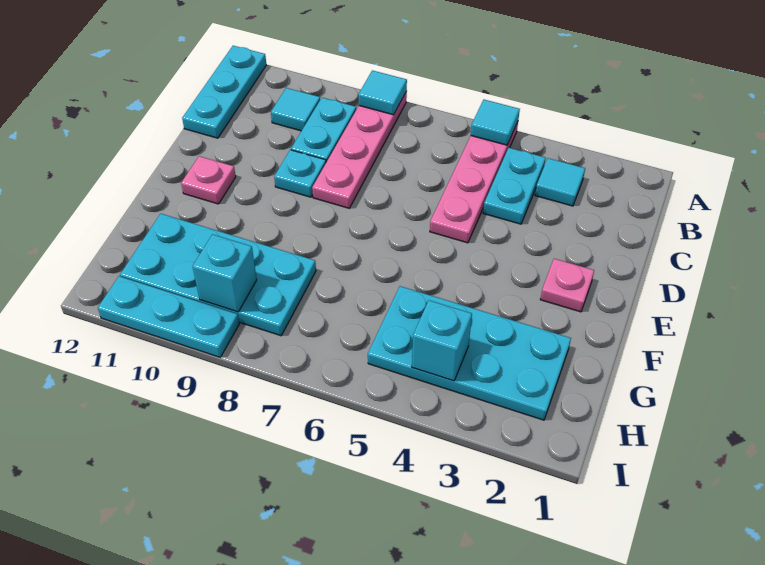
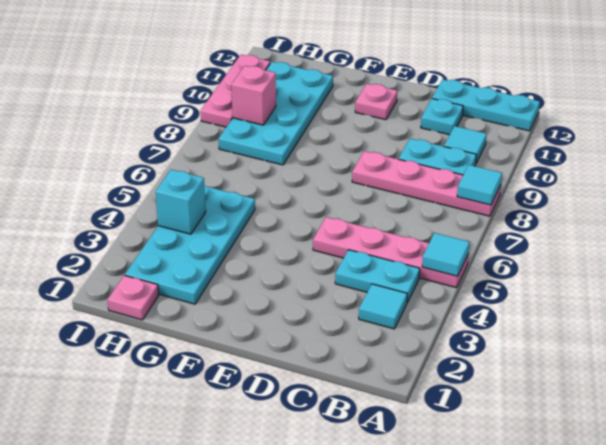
cyan 1x1 plate [274,150,326,197] -> cyan 1x1 plate moved to [421,99,463,135]
pink 1x1 plate [540,259,594,312] -> pink 1x1 plate moved to [107,275,159,320]
cyan 1x1 brick [193,234,257,312] -> pink 1x1 brick [231,66,276,125]
cyan 1x3 plate [98,276,239,357] -> pink 1x3 plate [201,55,270,127]

